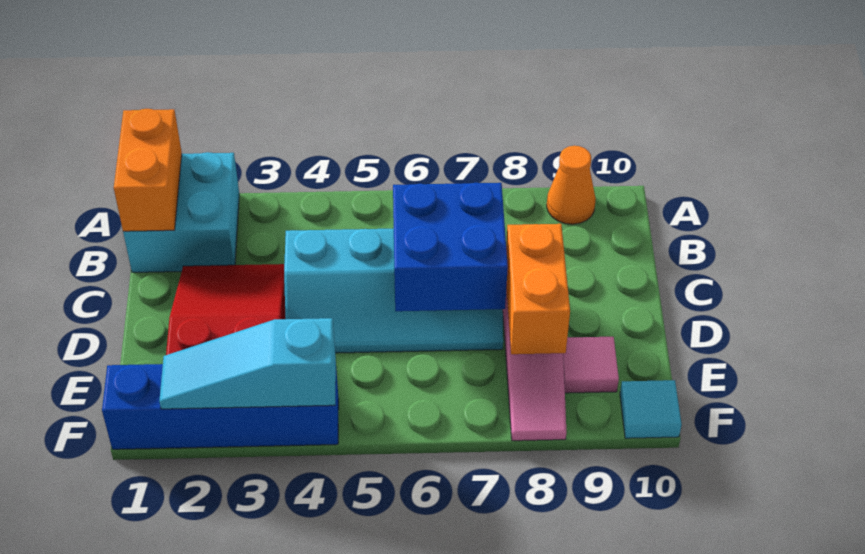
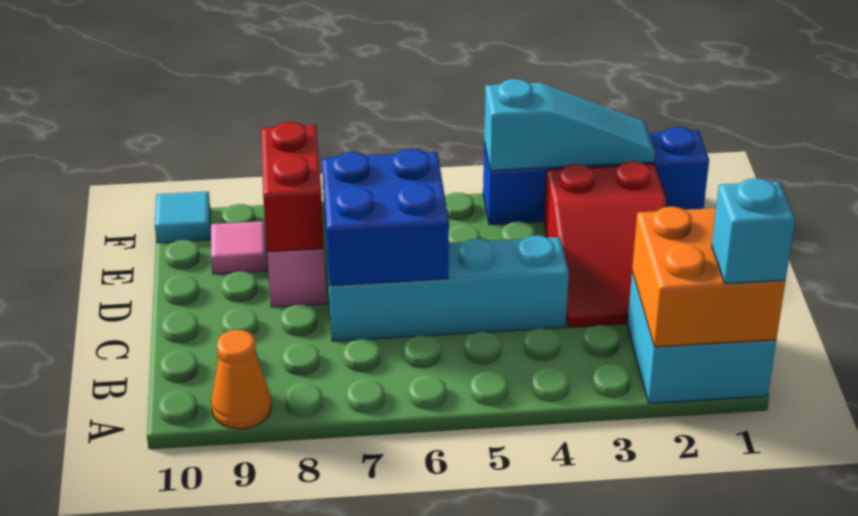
orange 1x2 brick [114,109,182,231] -> orange 2x2 brick [632,207,785,347]
none -> cyan 1x1 brick [712,178,795,284]
orange 1x2 brick [506,224,570,354] -> red 1x2 brick [261,122,324,252]

